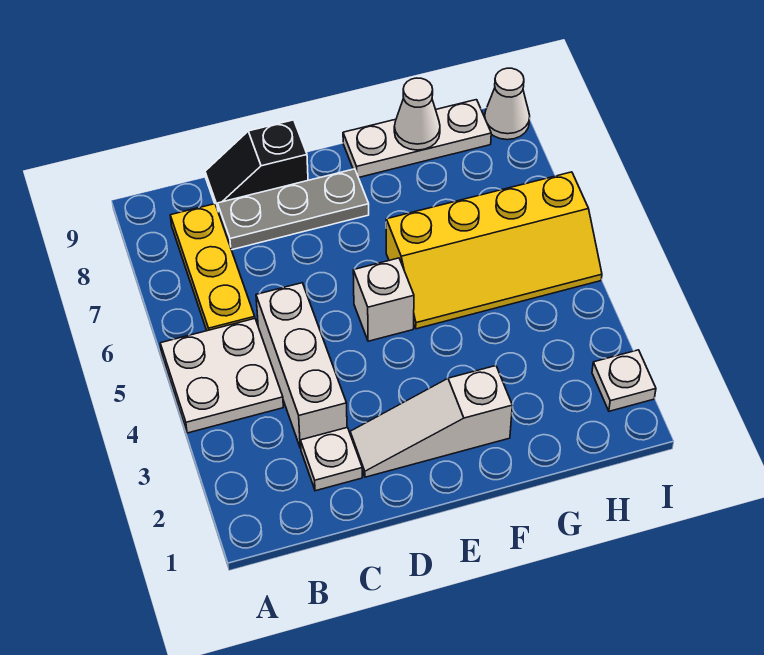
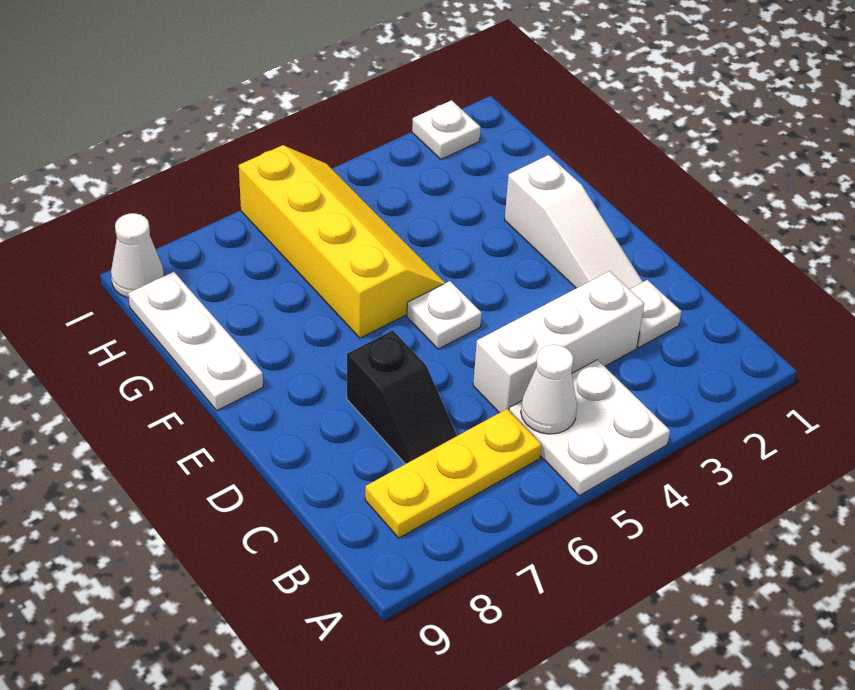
grey 1x3 plate [218,169,369,250] -> none
black 1x2 slope [205,120,308,210] -> black 1x2 slope moved to [347,330,457,464]
white 1x1 brick [353,258,414,341] -> white 1x1 plate [407,281,482,349]
white 1x1 cone [394,78,440,150] -> white 1x1 cone moved to [521,345,577,434]

